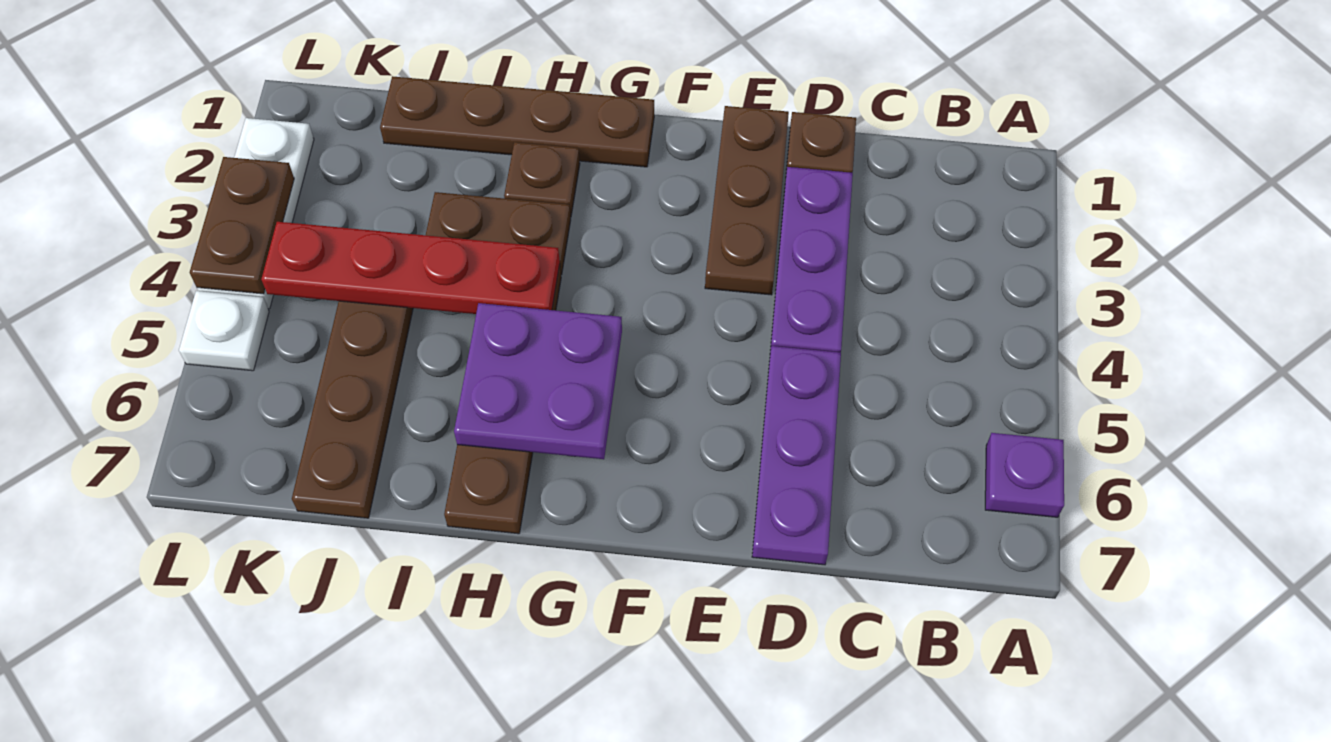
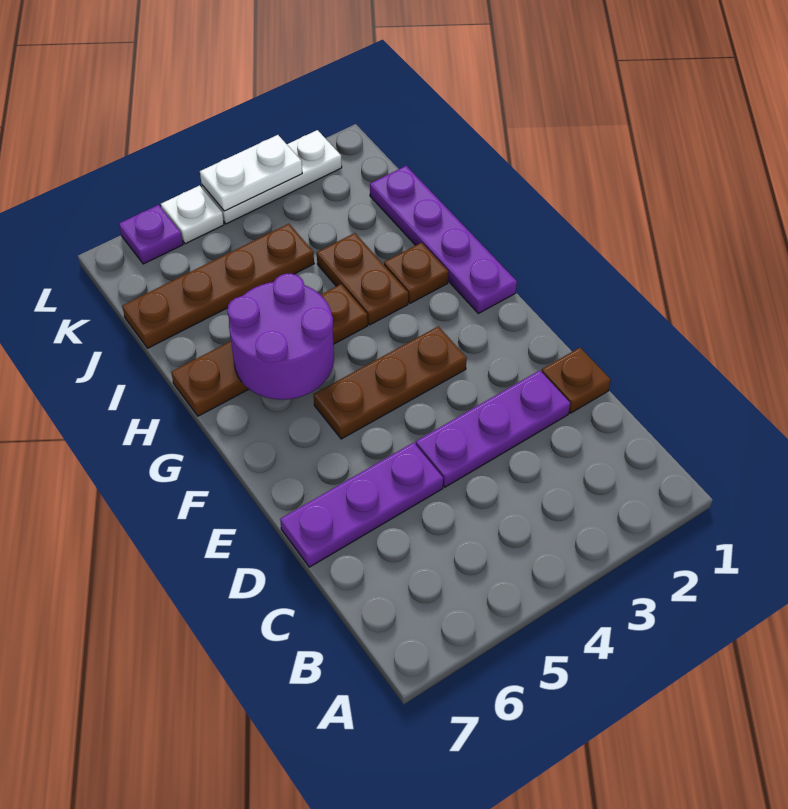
purple 1x1 plate [985,433,1064,517] -> purple 1x1 plate moved to [119,205,183,264]
brown 1x3 plate [705,106,789,295] -> brown 1x3 plate moved to [314,326,467,439]
brown 1x4 plate [380,76,654,167] -> purple 1x4 plate [370,166,517,313]
purple 2x2 plate [454,303,622,459] -> purple 2x2 round brick [227,273,334,400]
red 1x4 plate [261,222,560,314] -> none
brown 1x2 plate [190,157,294,294] -> white 1x2 plate [200,135,302,211]

